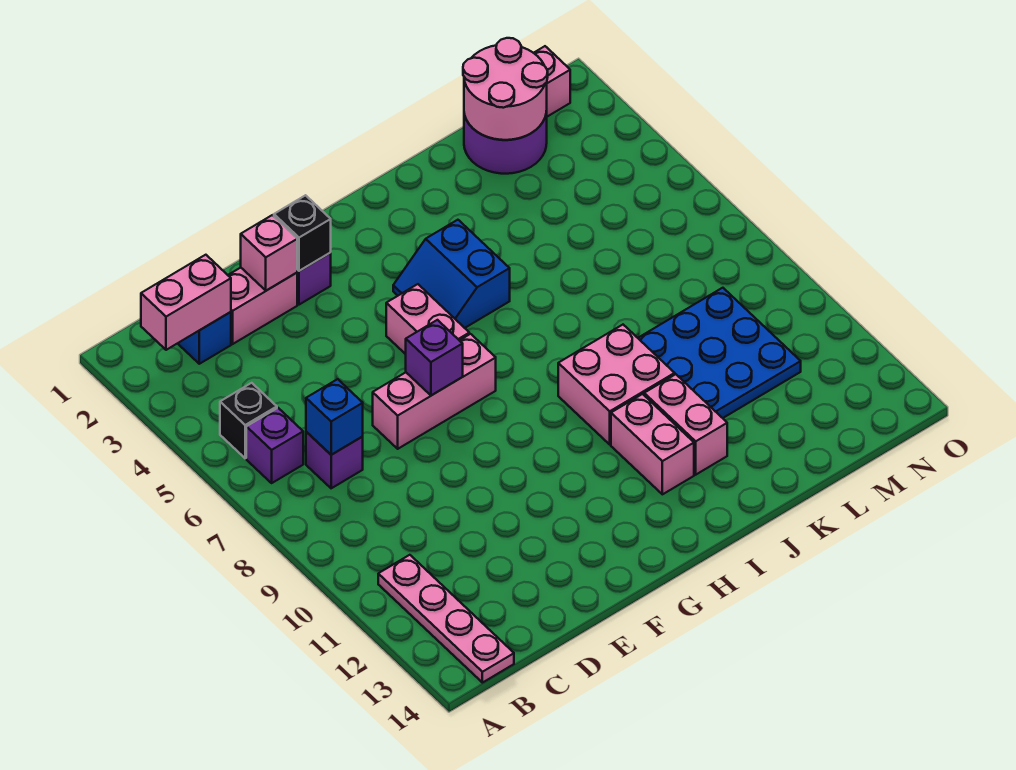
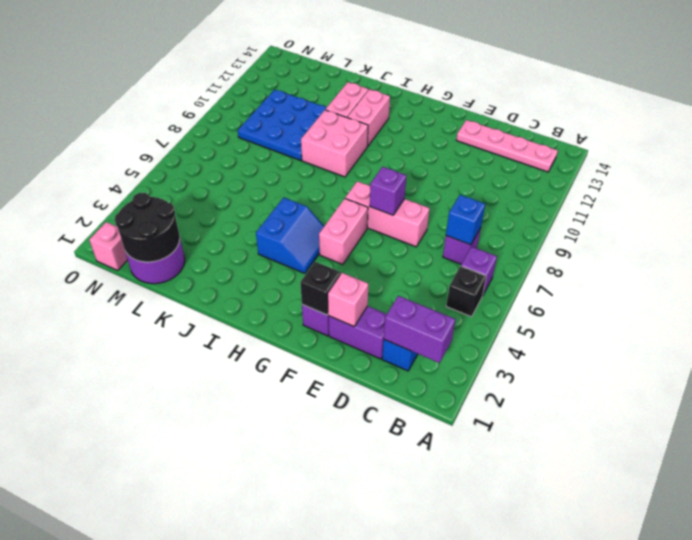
pink 1x2 brick [141,255,231,350] -> purple 1x2 brick [384,296,455,363]
pink 1x4 plate [378,555,514,683] -> pink 1x4 plate turned to [456,120,558,172]
pink 1x2 brick [228,268,297,344] -> purple 1x2 brick [329,306,387,359]
pink 2x2 round brick [463,38,548,140] -> black 2x2 round brick [114,193,180,262]

